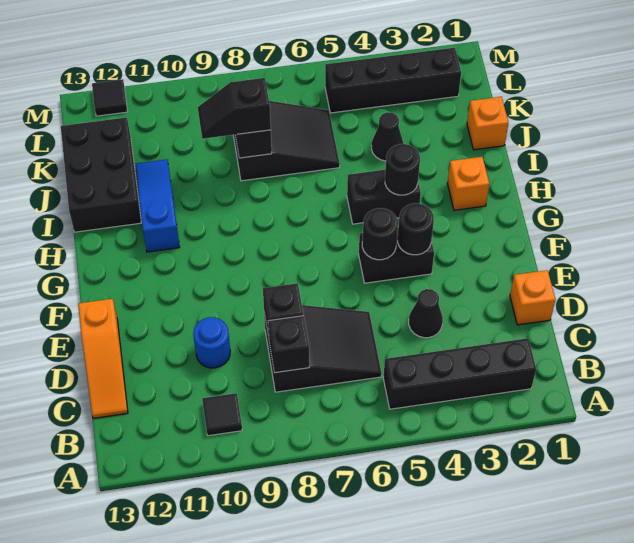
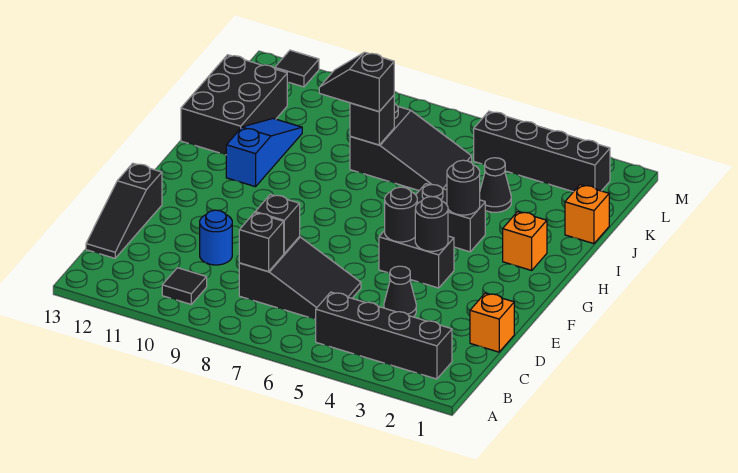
orange 1x3 slope [78,299,128,418] -> black 1x3 slope [86,163,162,258]

